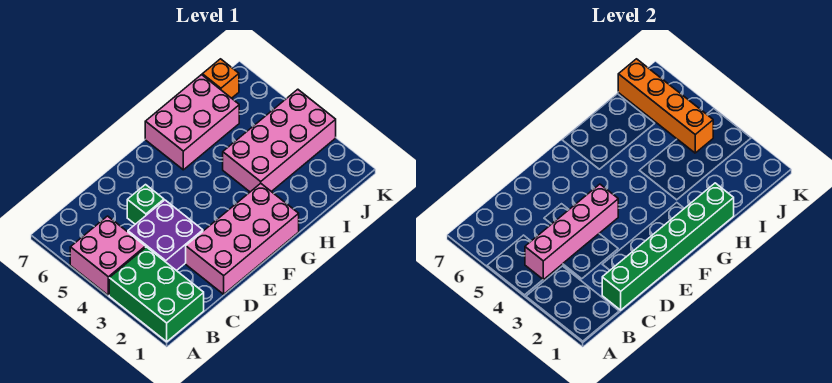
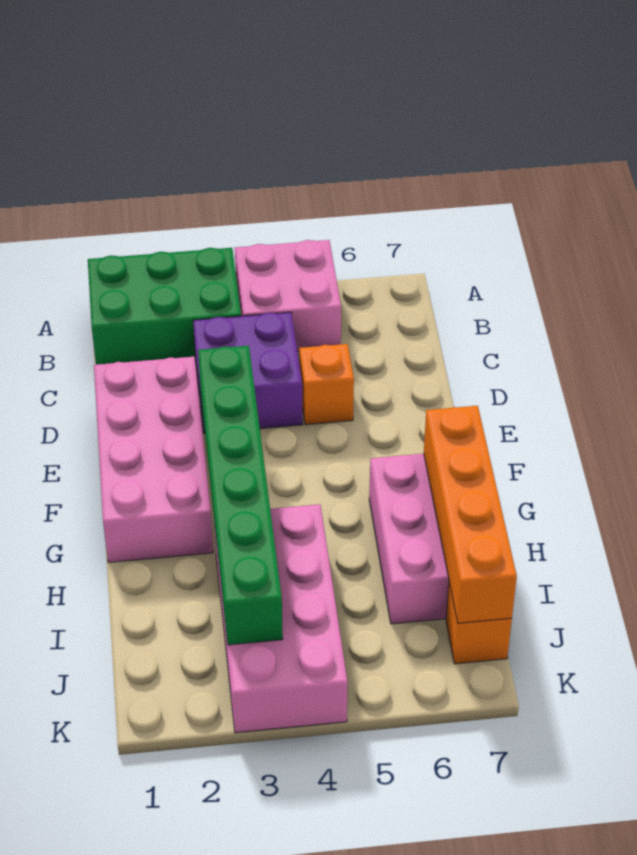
pink 1x4 brick [525,184,618,280] -> none
green 1x6 brick [602,183,734,310] -> green 1x6 brick moved to [198,346,283,645]
green 1x1 brick [127,185,164,224] -> orange 1x1 brick [299,344,354,425]
orange 1x4 brick [618,59,713,153] -> orange 1x4 brick turned to [424,406,517,623]

